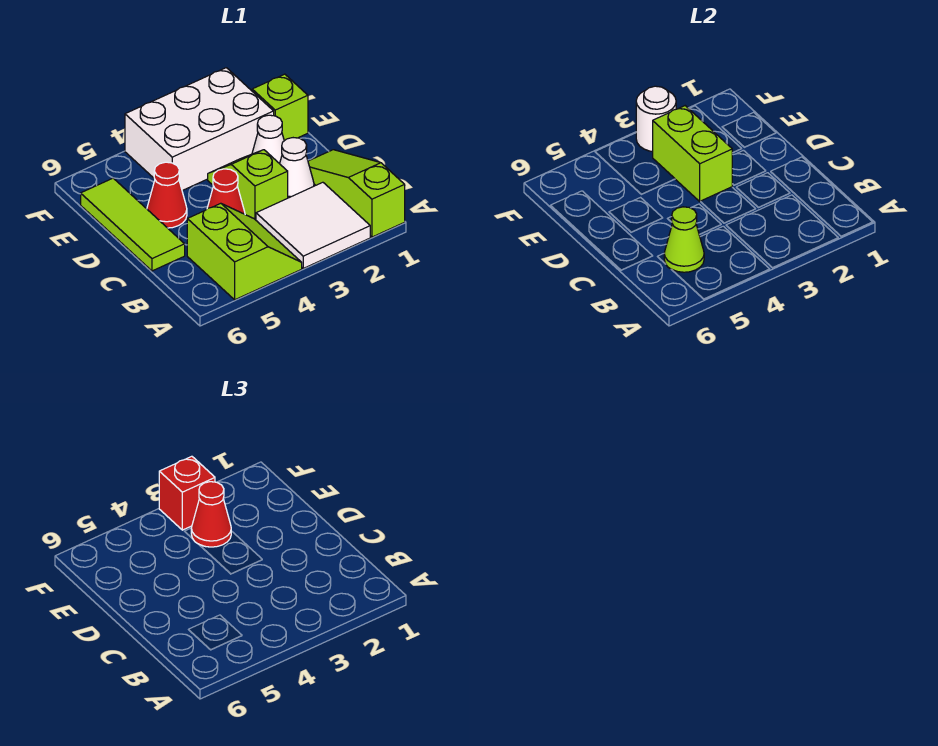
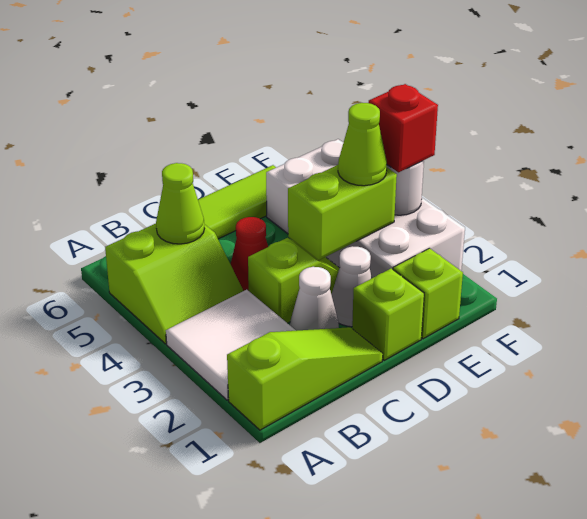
none -> lime 1x1 brick [352,269,424,360]
red 1x1 cone [147,162,187,228] -> none
white 2x3 brick [125,68,274,191] -> white 2x4 brick [266,139,465,278]
red 1x1 cone [191,482,231,547] -> lime 1x1 cone [338,103,387,186]

